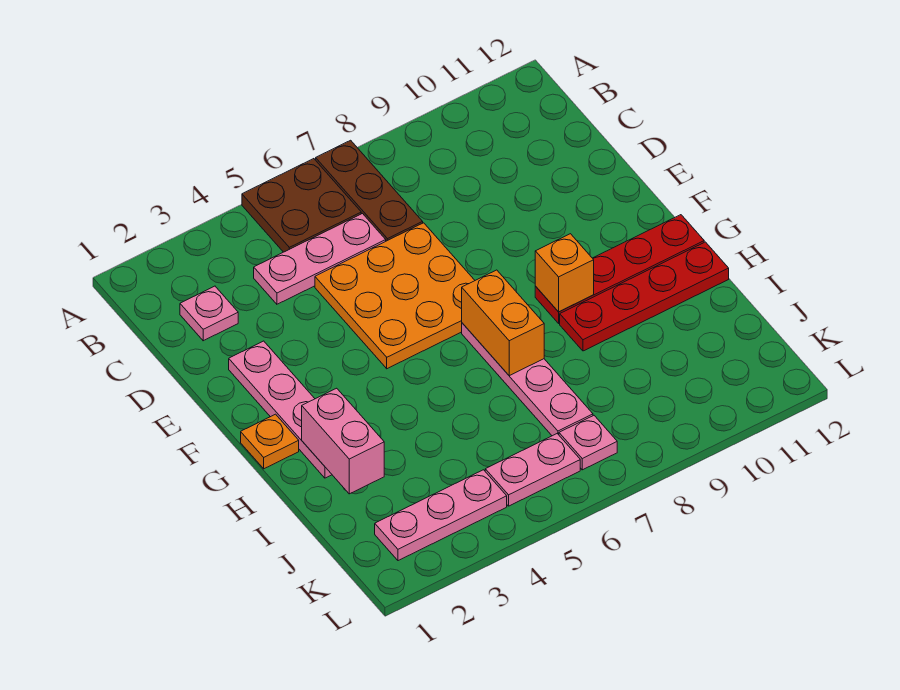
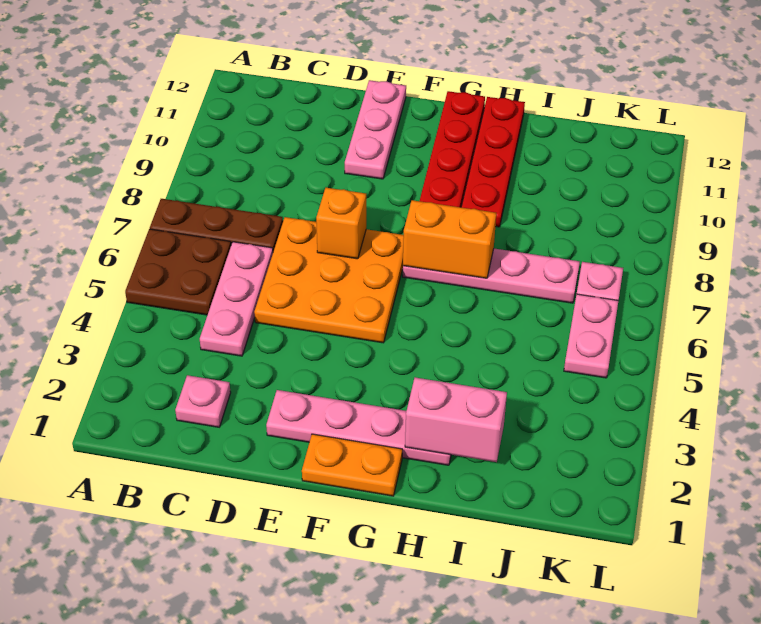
orange 1x1 plate [241,414,299,469] -> orange 1x2 plate [302,434,402,496]
orange 1x1 brick [535,234,594,312] -> orange 1x1 brick moved to [316,188,366,259]
pink 1x3 plate [375,470,507,561] -> pink 1x3 plate moved to [345,80,406,179]

